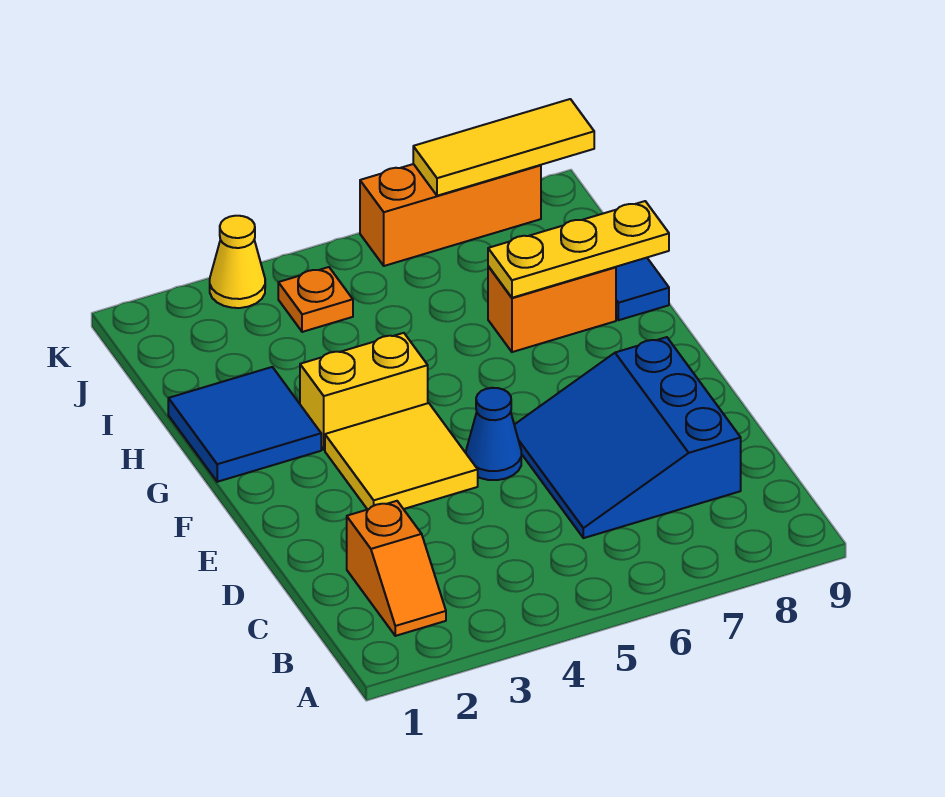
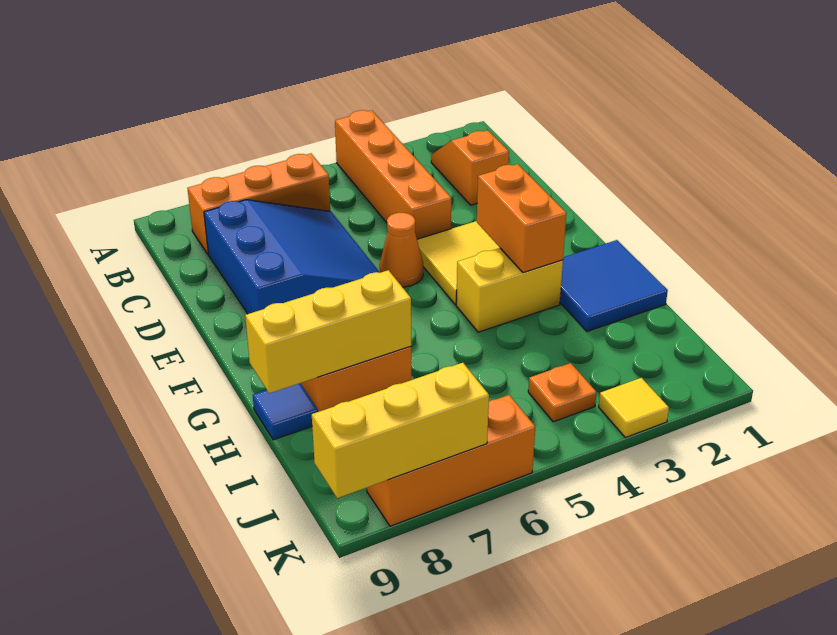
none -> orange 1x4 brick [335,110,451,239]
none -> orange 1x3 brick [187,153,330,254]
blue 1x1 cone [466,388,521,480] -> orange 1x1 cone [380,213,423,287]
none -> orange 1x2 brick [477,164,566,273]
yellow 1x3 plate [488,201,669,298] -> yellow 1x3 brick [245,270,411,393]
yellow 1x1 cone [210,216,265,308] -> yellow 1x1 tile [599,378,669,438]
yellow 1x3 tile [413,99,594,196] -> yellow 1x3 brick [312,363,489,498]

